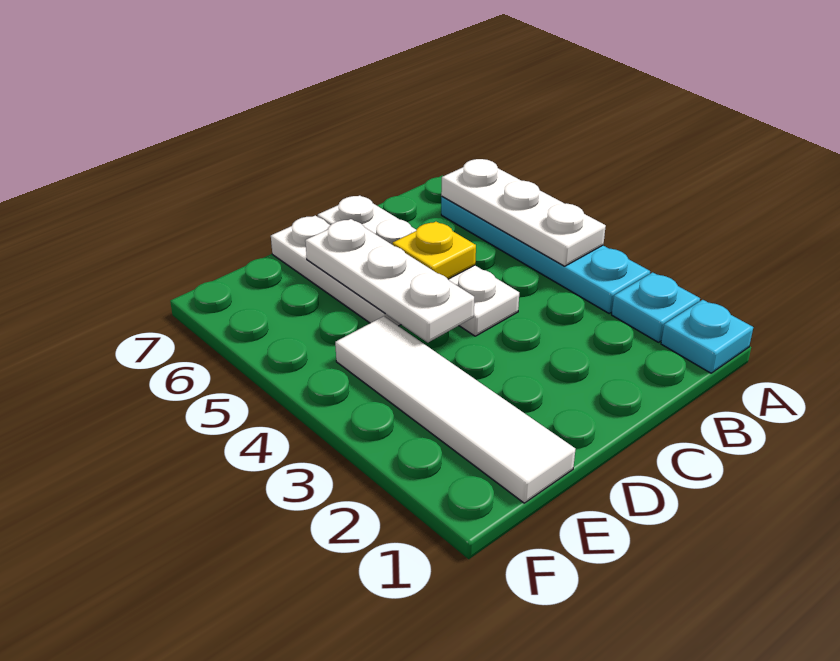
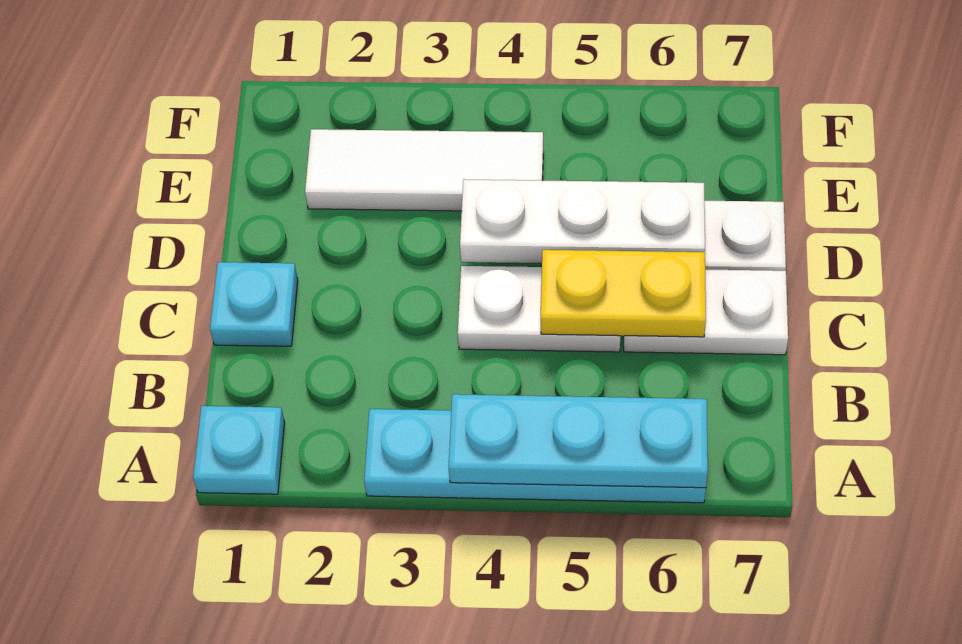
cyan 1x1 plate [612,272,700,342] -> cyan 1x1 plate moved to [210,262,298,346]
white 1x3 plate [441,159,606,266] -> cyan 1x3 plate [449,394,708,488]
yellow 1x1 plate [393,222,476,279] -> yellow 1x2 plate [541,250,706,337]
white 1x4 tile [335,316,575,503] -> white 1x3 tile [305,129,543,211]

